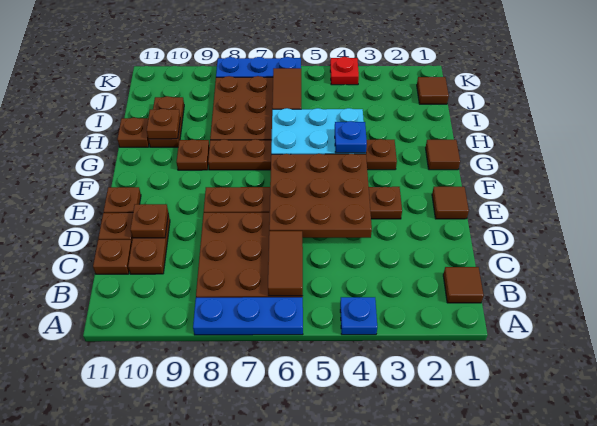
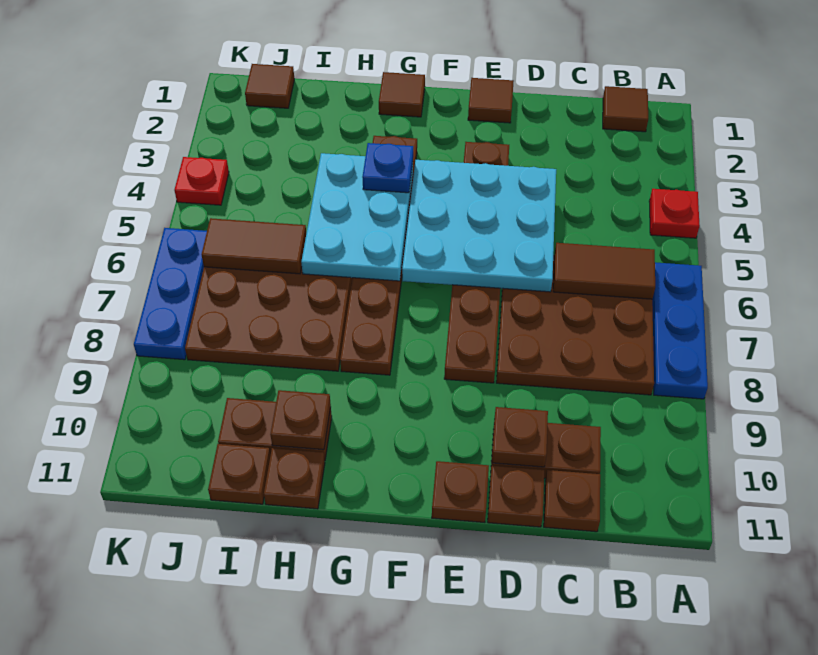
blue 1x1 plate [340,297,377,335] -> red 1x1 plate [649,189,700,238]
brown 3x3 plate [269,154,372,238] -> cyan 3x3 plate [402,160,556,292]
brown 1x1 plate [176,140,209,170] -> brown 1x1 plate moved to [208,444,270,504]

